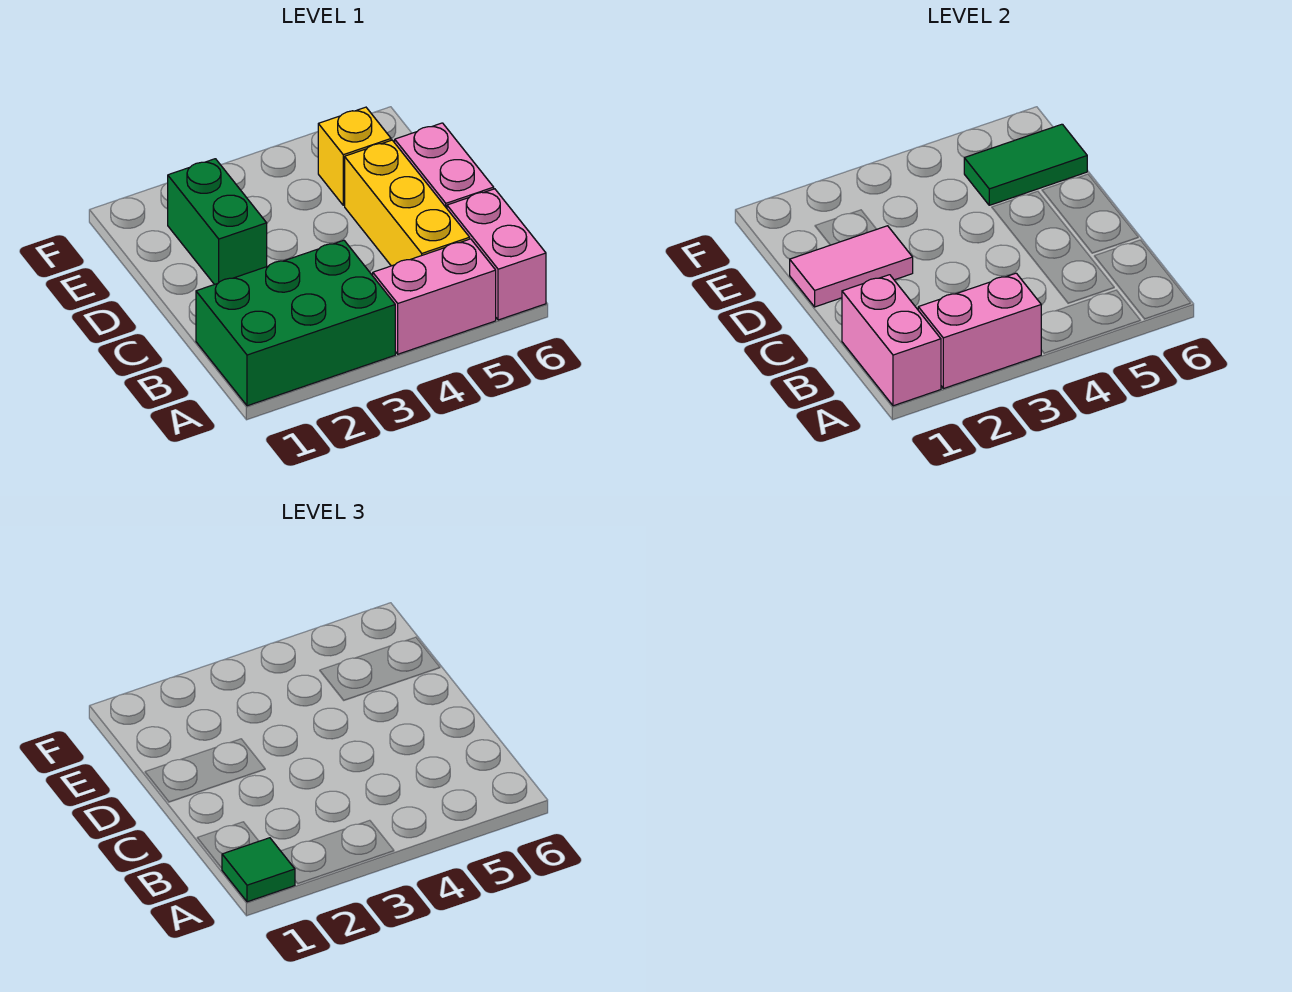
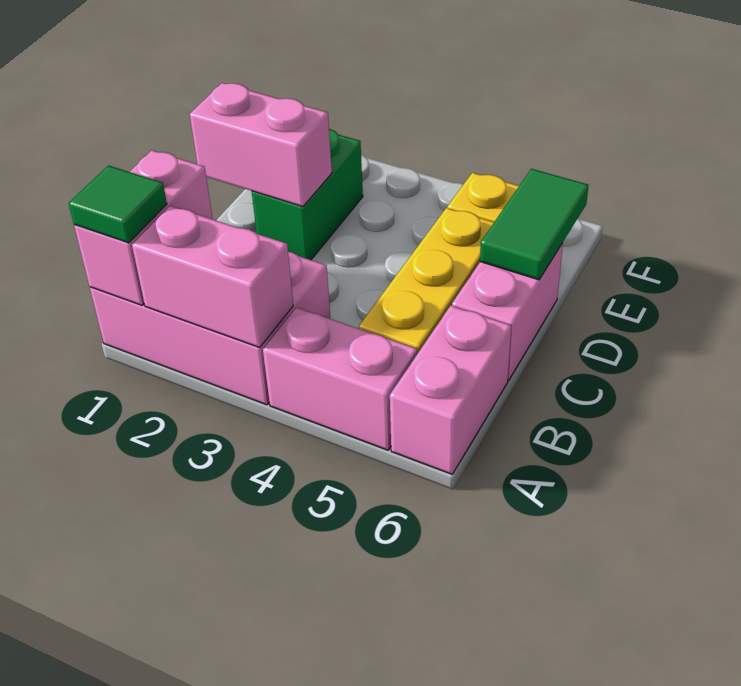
green 2x3 brick [196,240,395,406] -> pink 2x3 brick [90,252,330,405]
pink 1x2 tile [790,226,913,307] -> pink 1x2 brick [190,83,332,207]
green 1x2 tile [964,124,1087,205] -> green 1x2 tile turned to [480,169,589,280]

